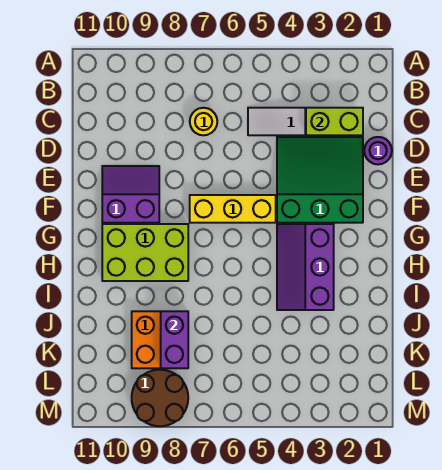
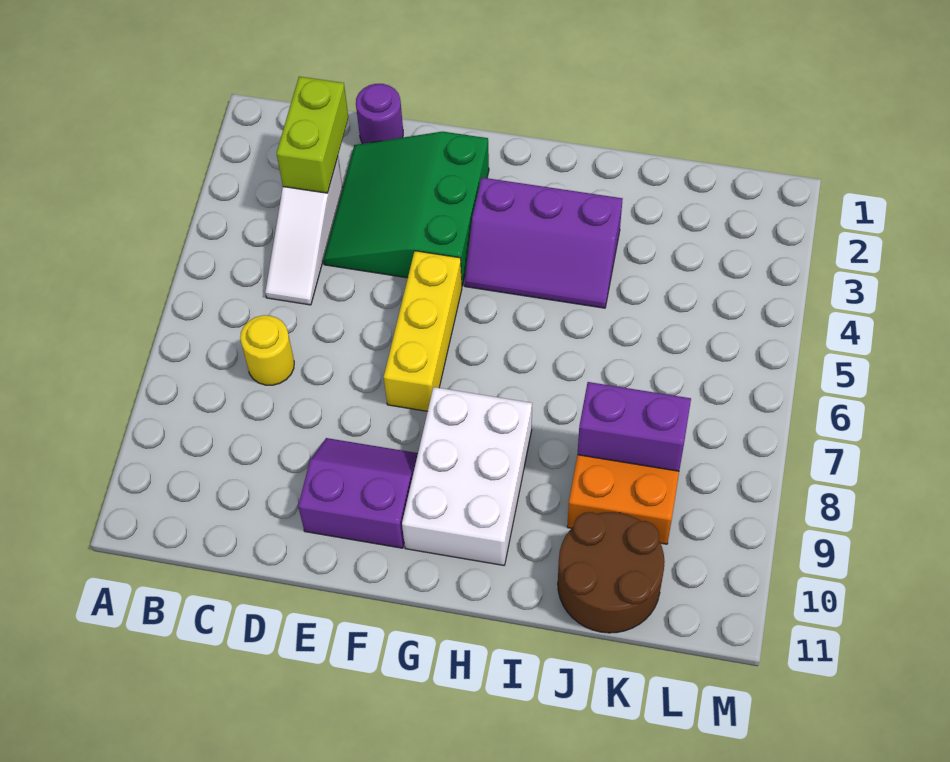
purple 2x2 slope [102,166,159,223] -> purple 2x2 slope turned to [298,438,418,548]
lime 2x3 brick [102,224,188,281] -> white 2x3 brick [402,387,532,565]
brown 2x2 round brick [132,370,188,426] -> brown 2x2 round brick moved to [558,512,665,633]

